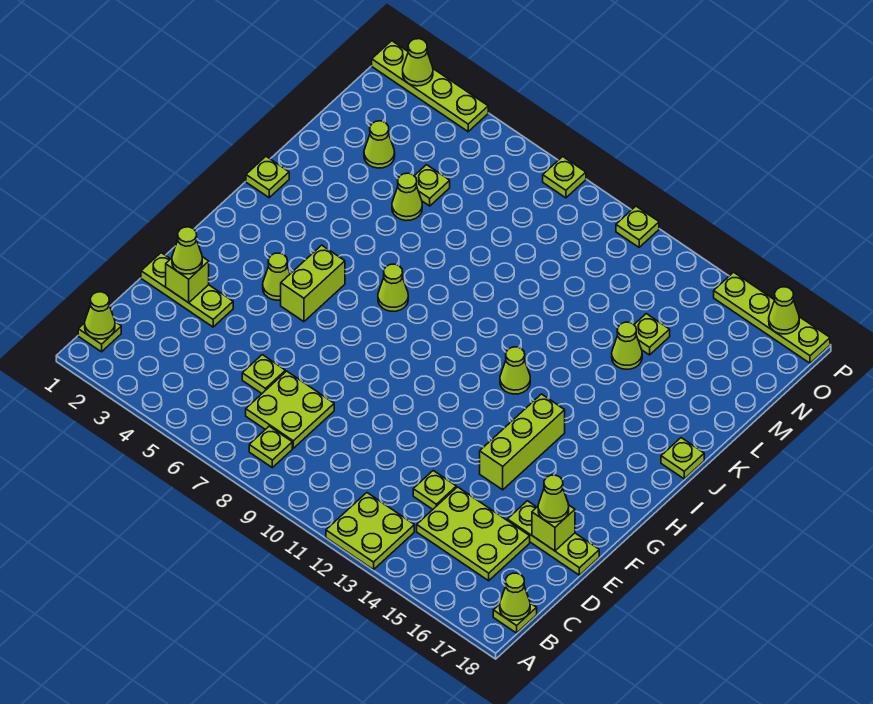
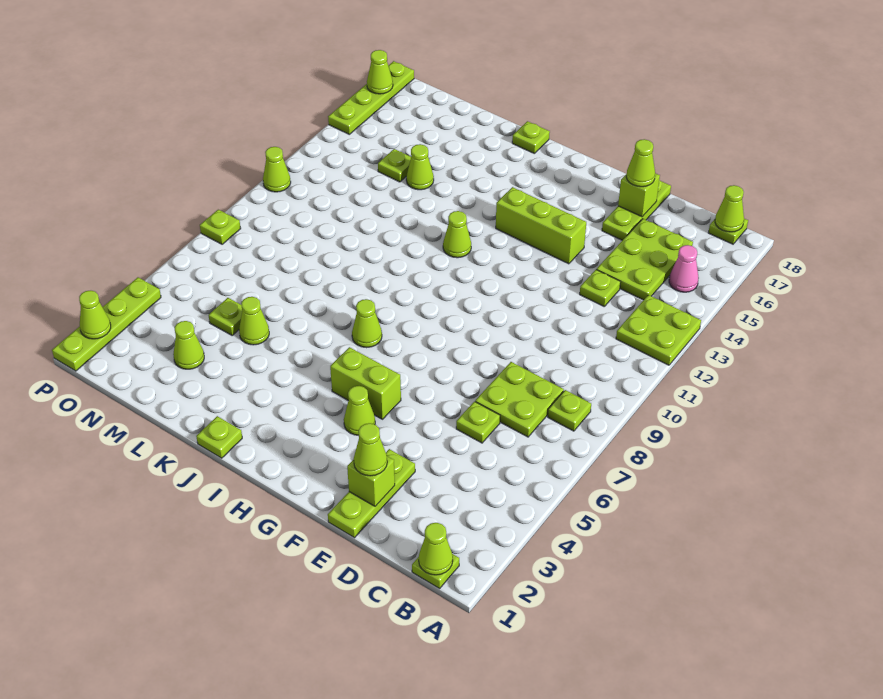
none -> pink 1x1 cone [669,245,699,292]
lime 1x1 plate [616,206,659,247] -> lime 1x1 cone [263,147,291,192]

